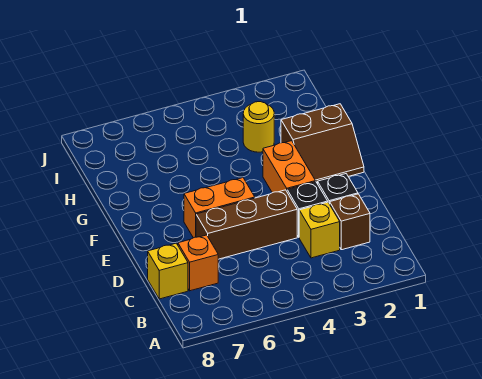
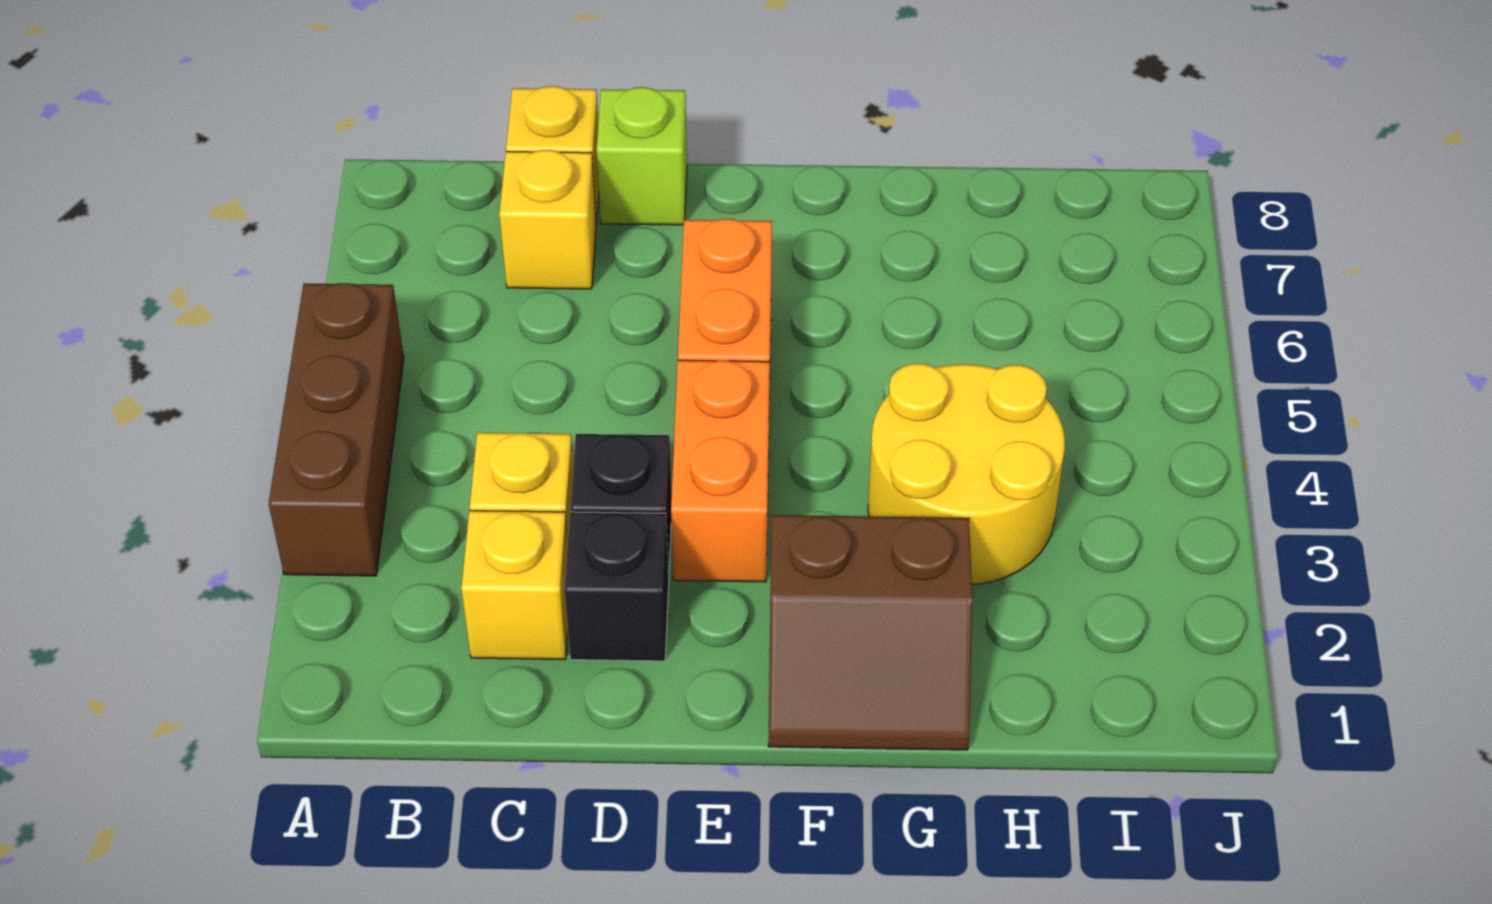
brown 1x1 brick [330,194,370,250] -> yellow 1x1 brick [461,511,568,660]
orange 1x1 brick [178,235,218,291] -> yellow 1x1 brick [499,150,596,289]
brown 1x3 brick [196,190,297,259] -> brown 1x3 brick moved to [269,283,404,576]
none -> lime 1x1 brick [596,87,687,225]
orange 1x2 brick [263,141,316,193] -> orange 1x2 brick turned to [671,360,770,582]
brown 2x2 slope [281,104,364,184] -> brown 2x2 slope turned to [768,515,972,750]
yellow 1x1 round brick [243,102,274,152] -> yellow 2x2 round brick [868,364,1065,584]

